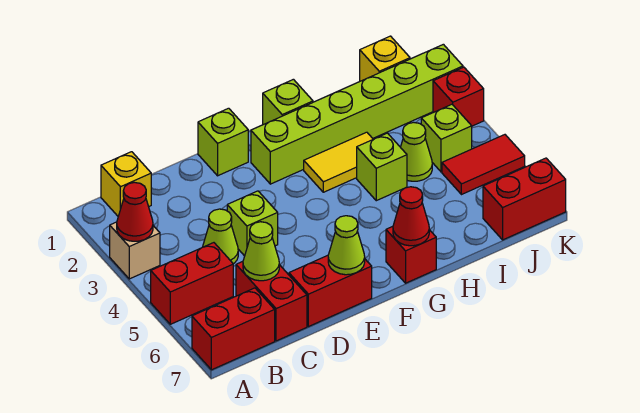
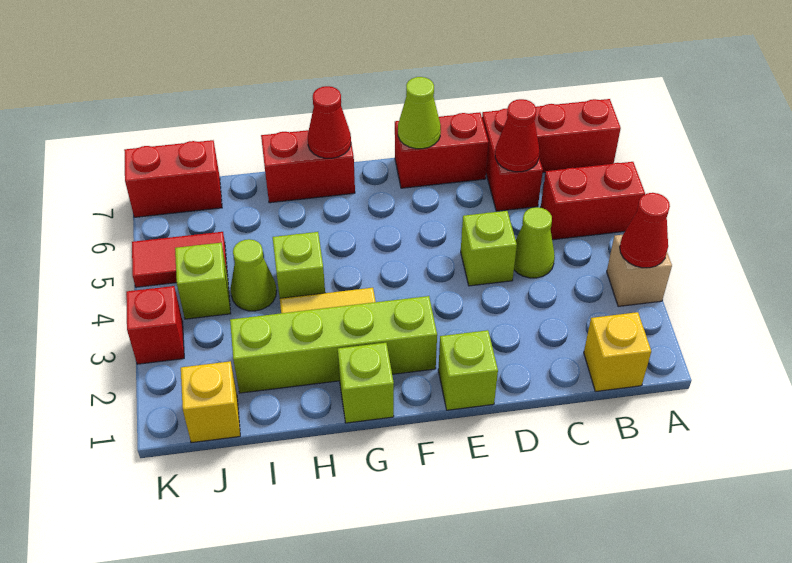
lime 1x1 cone [243,222,279,281] -> red 1x1 cone [495,99,539,172]
lime 1x6 brick [251,44,463,184] -> lime 1x4 brick [230,296,437,393]
red 1x1 brick [386,226,436,283] -> red 1x2 brick [261,130,355,203]

